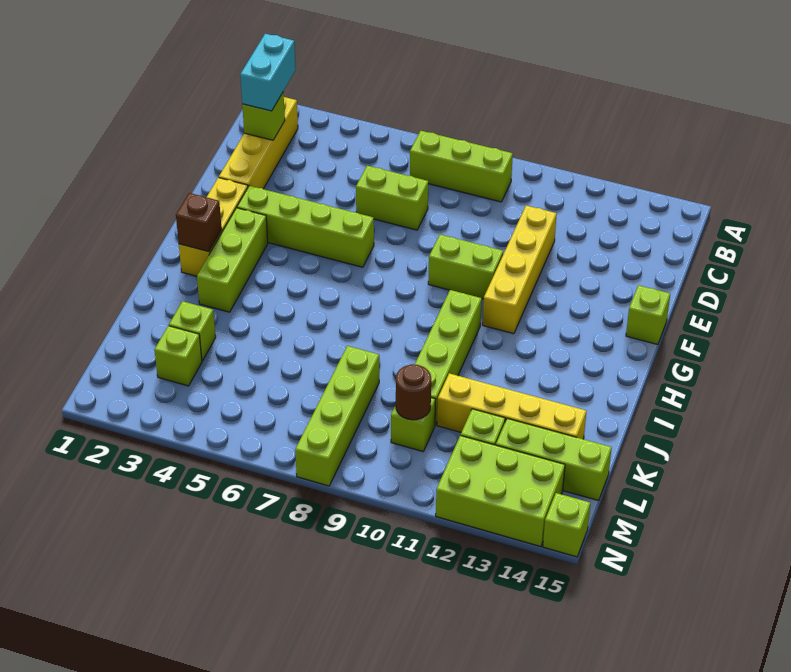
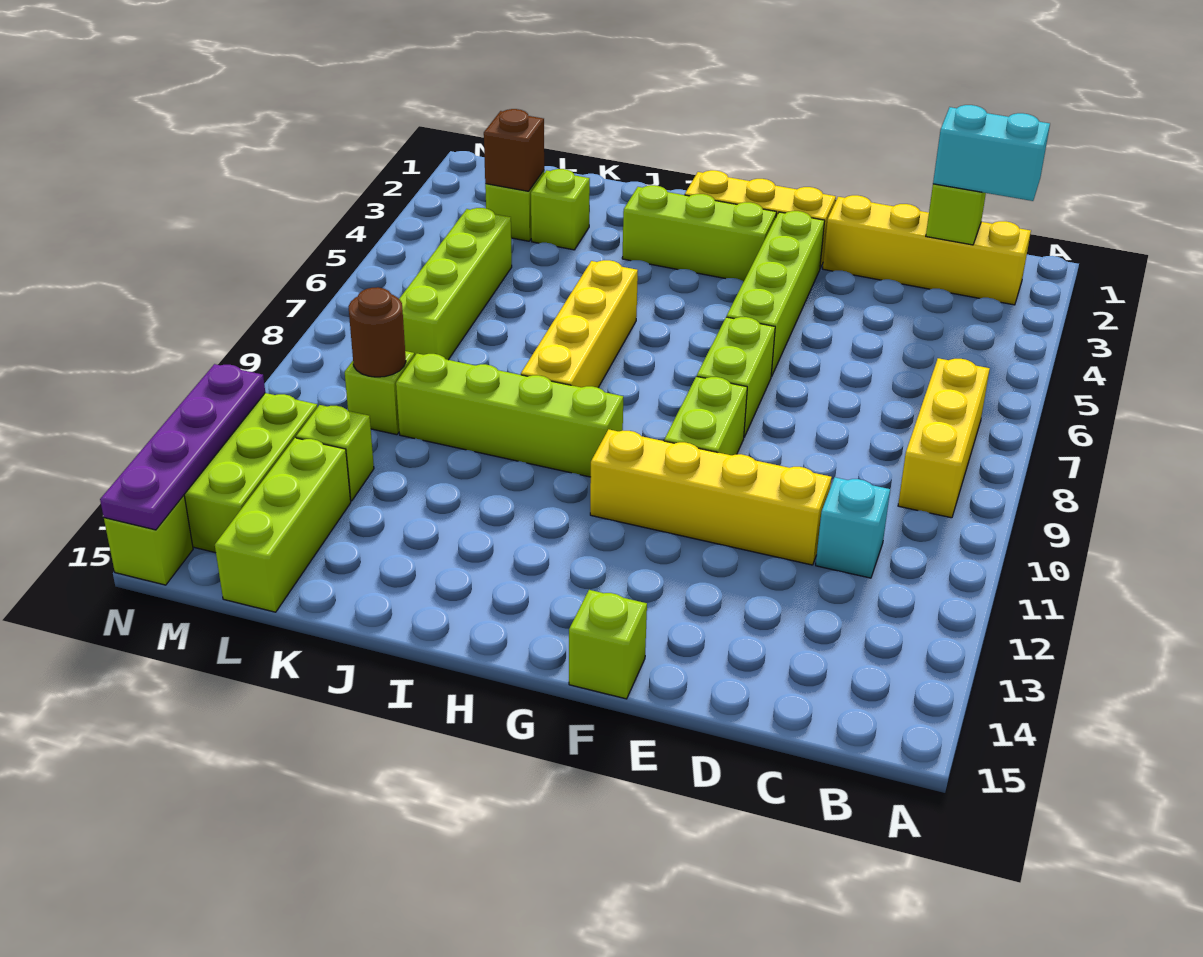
lime 1x3 brick [410,131,513,202] -> yellow 1x3 brick [898,358,990,518]
none -> cyan 1x1 brick [816,477,890,578]
lime 1x2 brick [356,166,428,230] -> lime 1x2 brick moved to [697,317,775,437]
brown 1x1 brick [176,193,222,252] -> brown 1x1 brick moved to [484,109,544,191]
lime 1x4 brick [295,346,379,486] -> lime 1x4 brick turned to [399,208,512,360]
yellow 1x4 brick [437,373,586,439] -> yellow 1x4 brick moved to [521,260,638,388]
none -> purple 1x4 plate [100,364,265,530]

